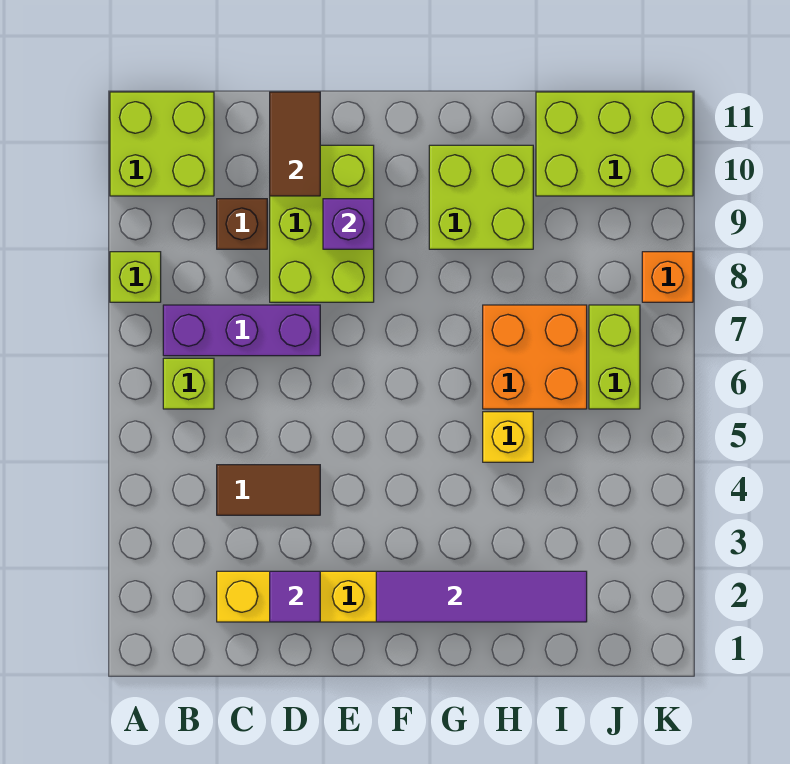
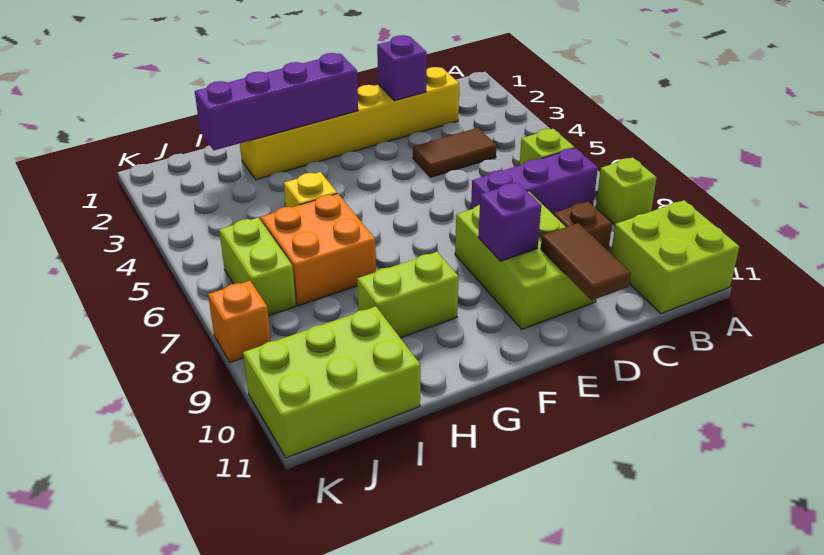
purple 1x1 tile [270,571,320,622] -> purple 1x1 brick [377,35,427,101]
purple 1x4 tile [376,571,587,622] -> purple 1x4 brick [195,53,358,150]
lime 2x2 brick [429,145,533,249] -> lime 1x2 brick [357,252,459,338]

